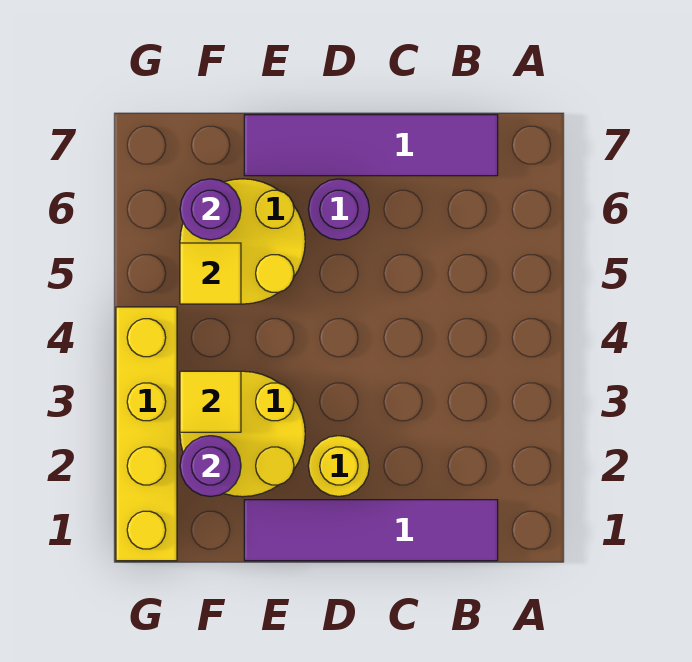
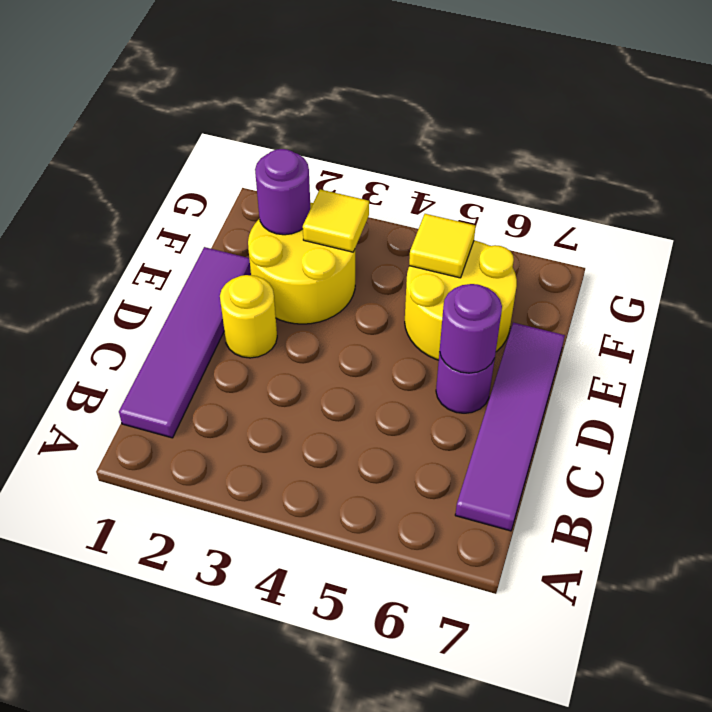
purple 1x1 round brick [180,179,241,240] -> purple 1x1 round brick moved to [440,284,502,373]
yellow 1x4 brick [116,307,177,561] -> none

